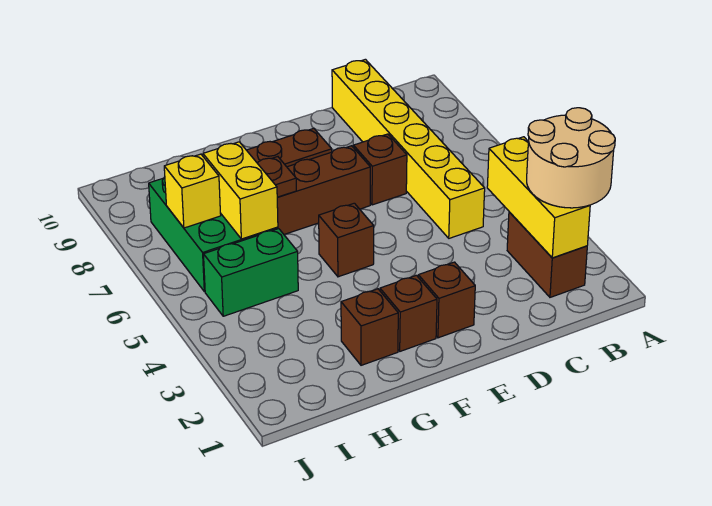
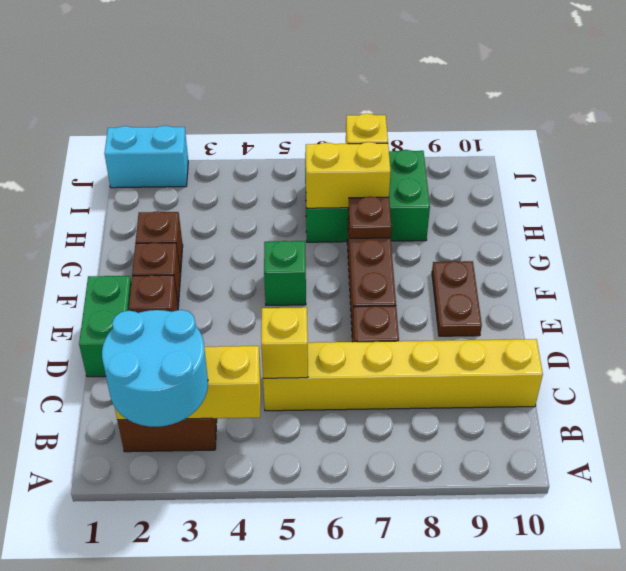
tan 2x2 round brick [527,108,615,208] -> cyan 2x2 round brick [102,310,208,427]
none -> yellow 1x1 brick [261,307,308,378]
brown 1x1 brick [319,203,374,277] -> green 1x1 brick [264,241,306,305]
green 1x2 brick [204,229,298,316] -> green 1x2 brick moved to [79,276,131,377]
none -> cyan 1x2 brick [104,126,188,188]

